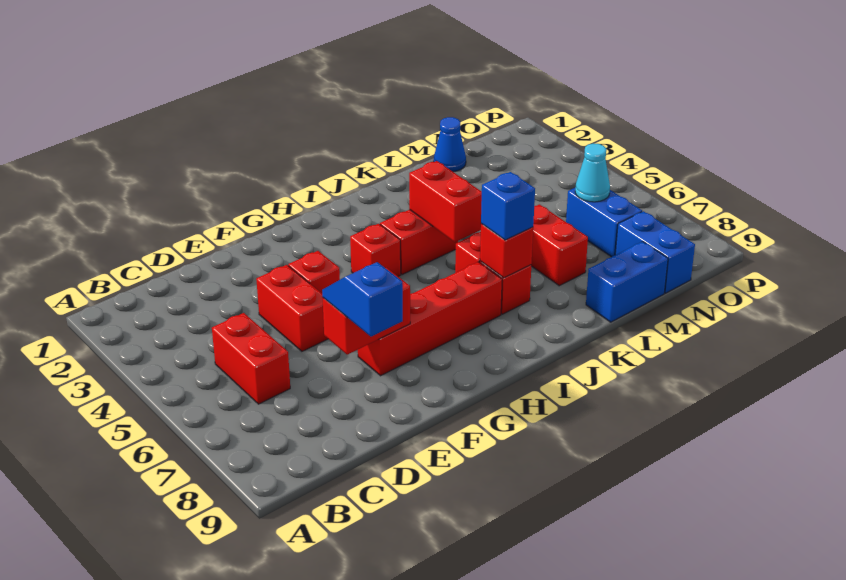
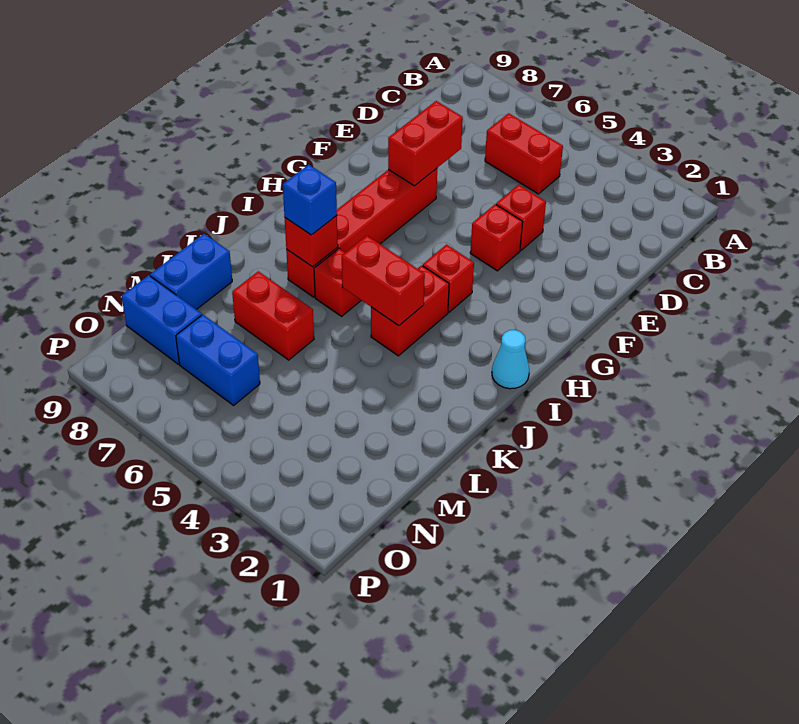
red 1x2 brick [256,265,328,351] -> red 1x1 brick [496,185,546,251]
blue 1x2 slope [322,262,403,337] -> none
blue 1x1 cone [434,117,466,172] -> none
cyan 1x1 cone [575,144,610,202] -> cyan 1x1 cone moved to [492,330,529,389]

